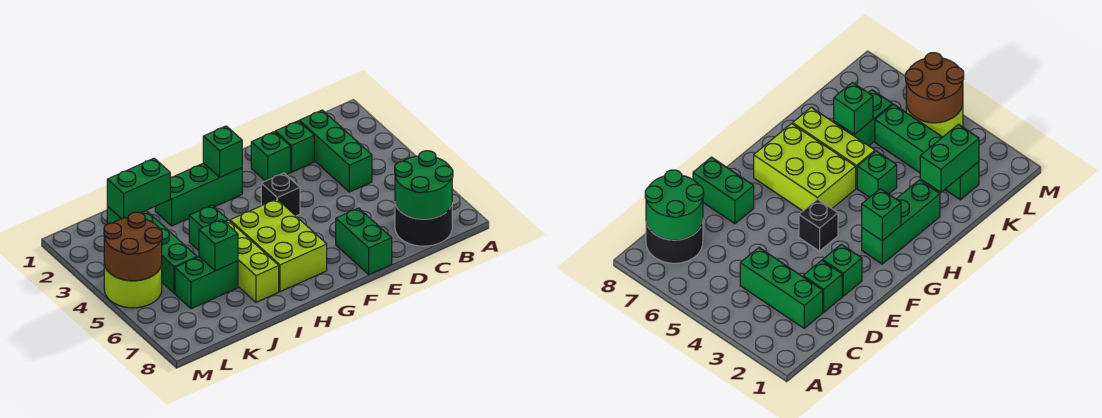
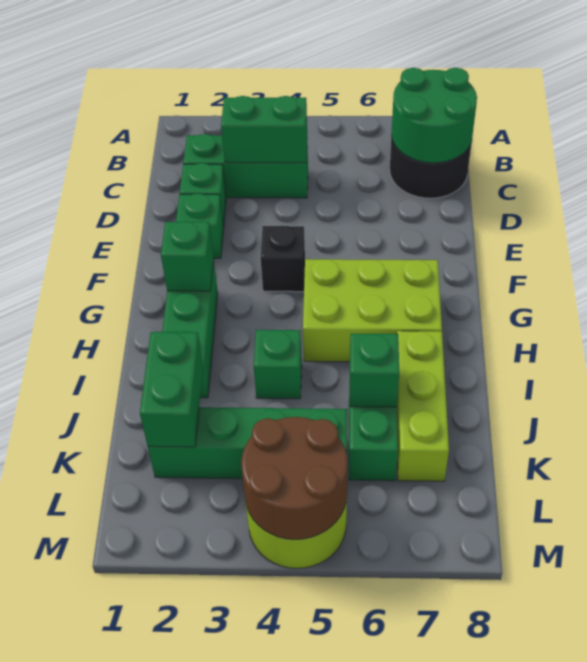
green 1x2 brick [336,208,392,275] -> green 1x2 brick moved to [221,96,307,163]
lime 1x3 brick [225,221,279,302] -> lime 1x3 brick turned to [397,331,449,481]

